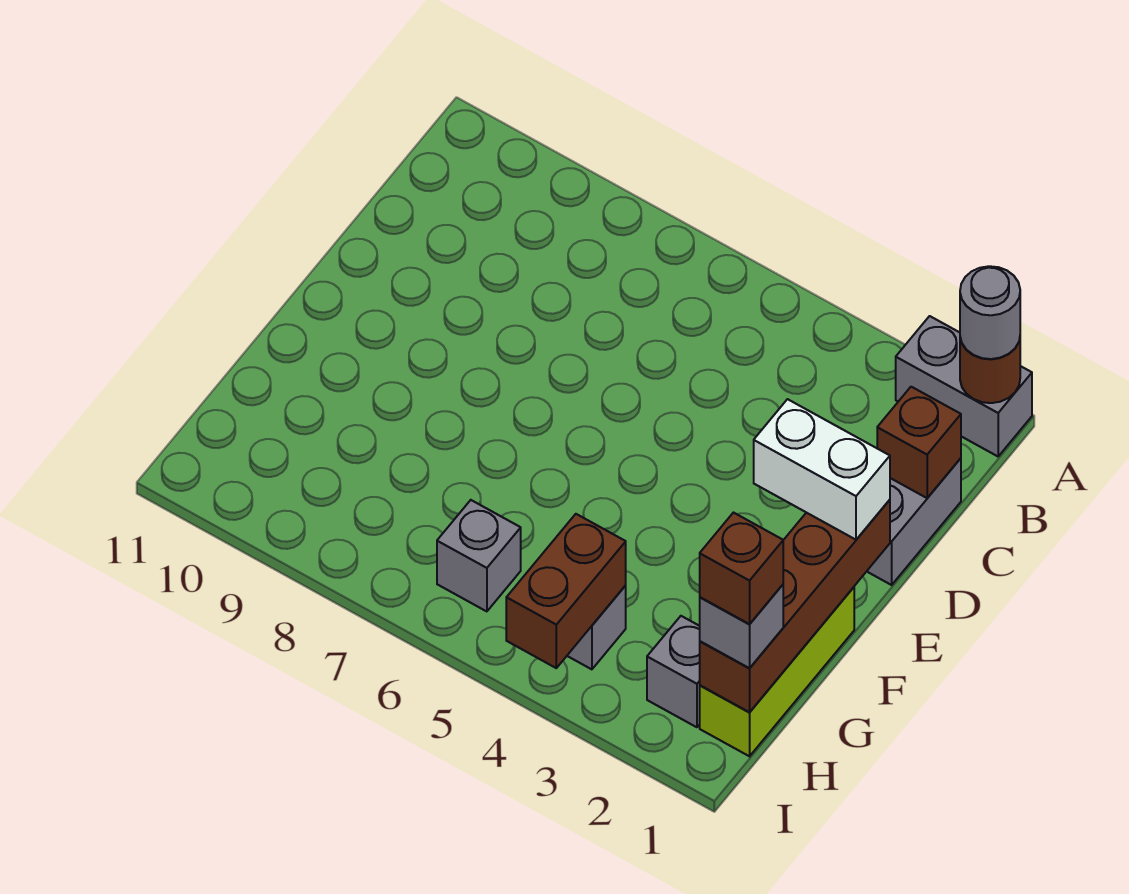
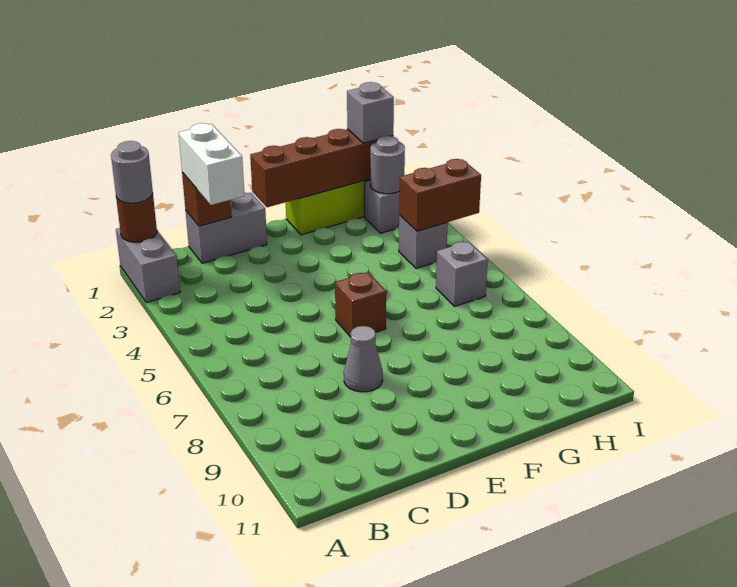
none -> grey 1x1 cone [344,326,383,392]
white 1x2 brick [754,399,890,540] -> white 1x2 brick moved to [179,123,245,205]
brown 1x1 brick [700,513,783,624] -> brown 1x1 brick moved to [335,272,386,337]
none -> grey 1x1 round brick [370,136,405,194]

